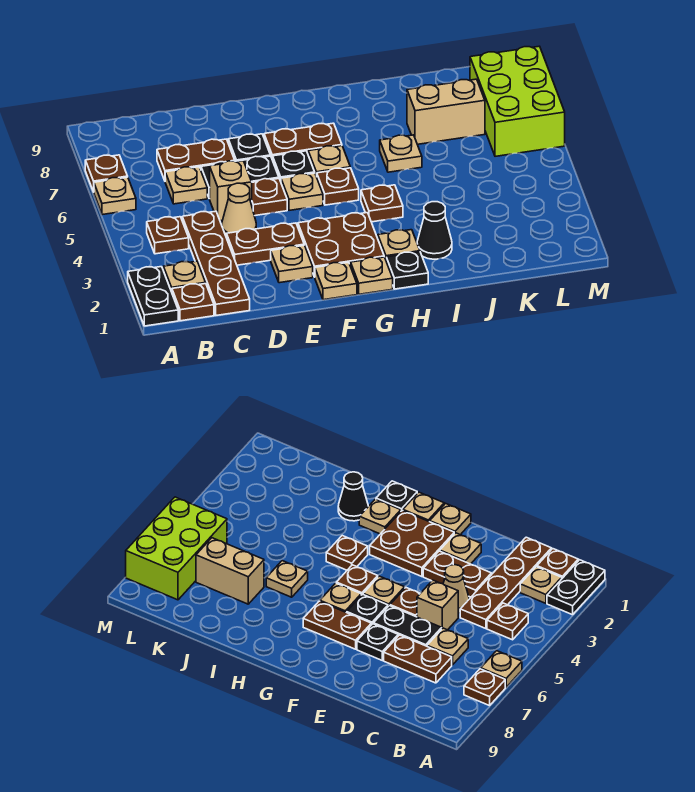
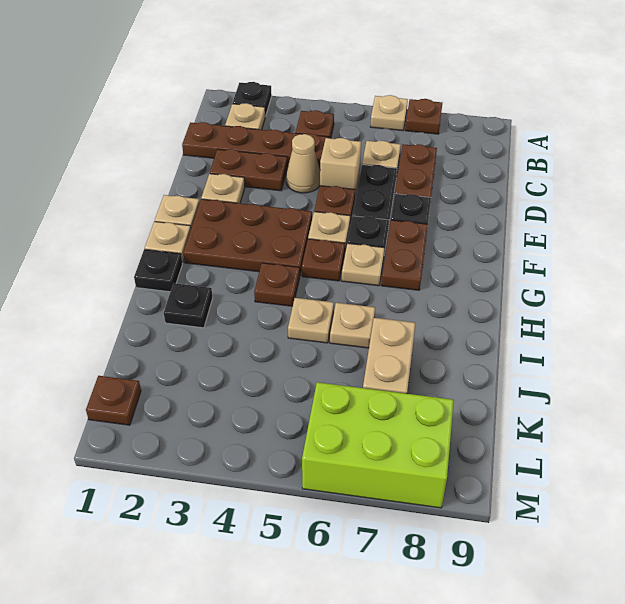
black 1x2 plate [128,267,178,326] -> black 1x1 plate [233,82,272,116]
brown 1x1 plate [172,284,214,321] -> brown 1x1 plate moved to [86,376,141,425]
brown 1x2 plate [226,223,304,265] -> brown 1x2 plate turned to [210,149,288,191]
brown 2x2 plate [298,213,384,277] -> brown 2x3 plate [183,199,312,274]
tan 1x1 plate [378,230,420,259] -> tan 1x1 plate moved to [288,298,334,343]
black 1x1 cone [417,202,452,259] -> black 1x1 plate [164,283,213,328]

